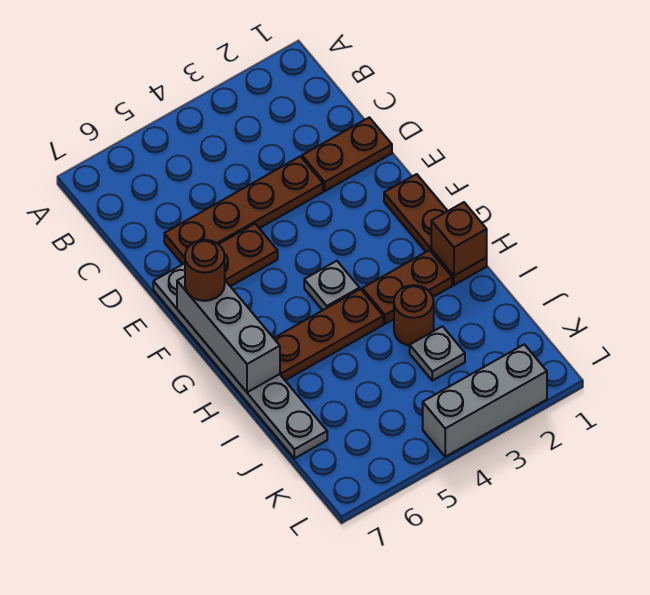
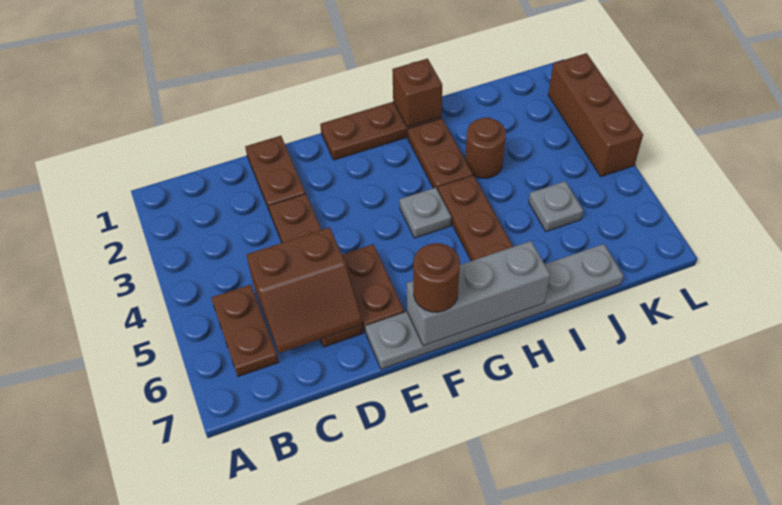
none -> brown 1x2 plate [211,285,279,377]
none -> brown 2x2 slope [246,228,362,353]
grey 1x1 plate [410,326,465,381] -> grey 1x1 plate moved to [529,181,583,231]
grey 1x3 brick [423,344,547,457] -> brown 1x3 brick [548,53,643,177]

